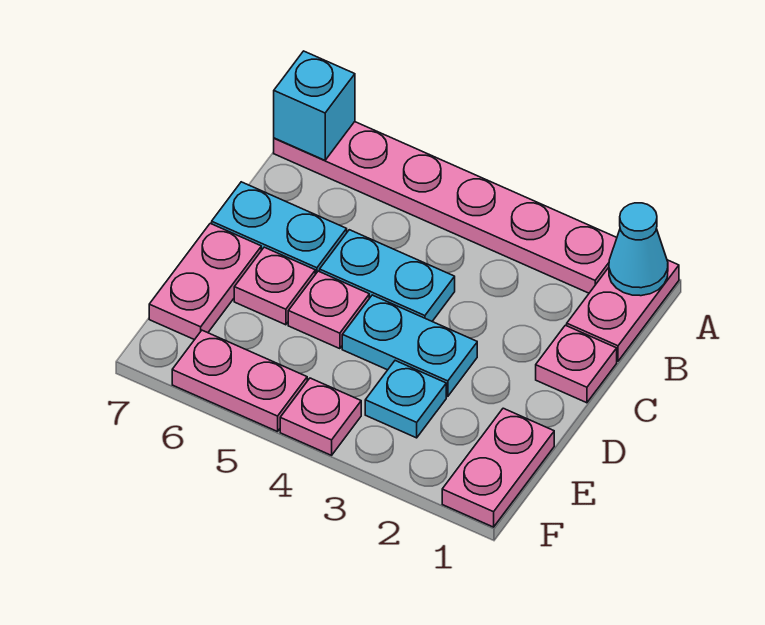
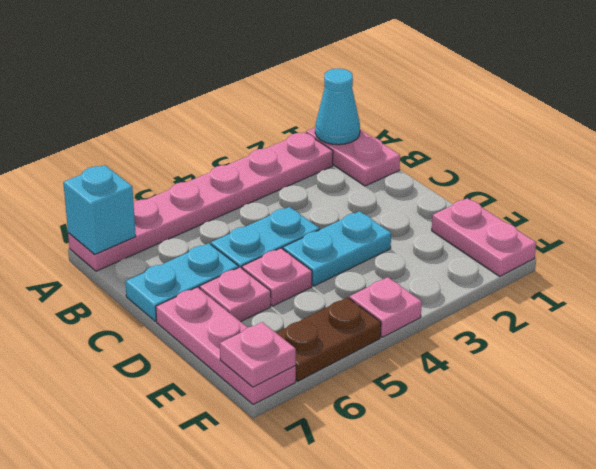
pink 1x1 plate [536,325,617,403] -> pink 1x1 plate moved to [220,322,296,387]
pink 1x2 plate [149,223,261,340] -> pink 1x3 plate [156,287,296,405]
cyan 1x1 plate [365,361,446,438] -> none
pink 1x2 plate [172,330,307,432] -> brown 1x2 plate [277,297,381,381]

